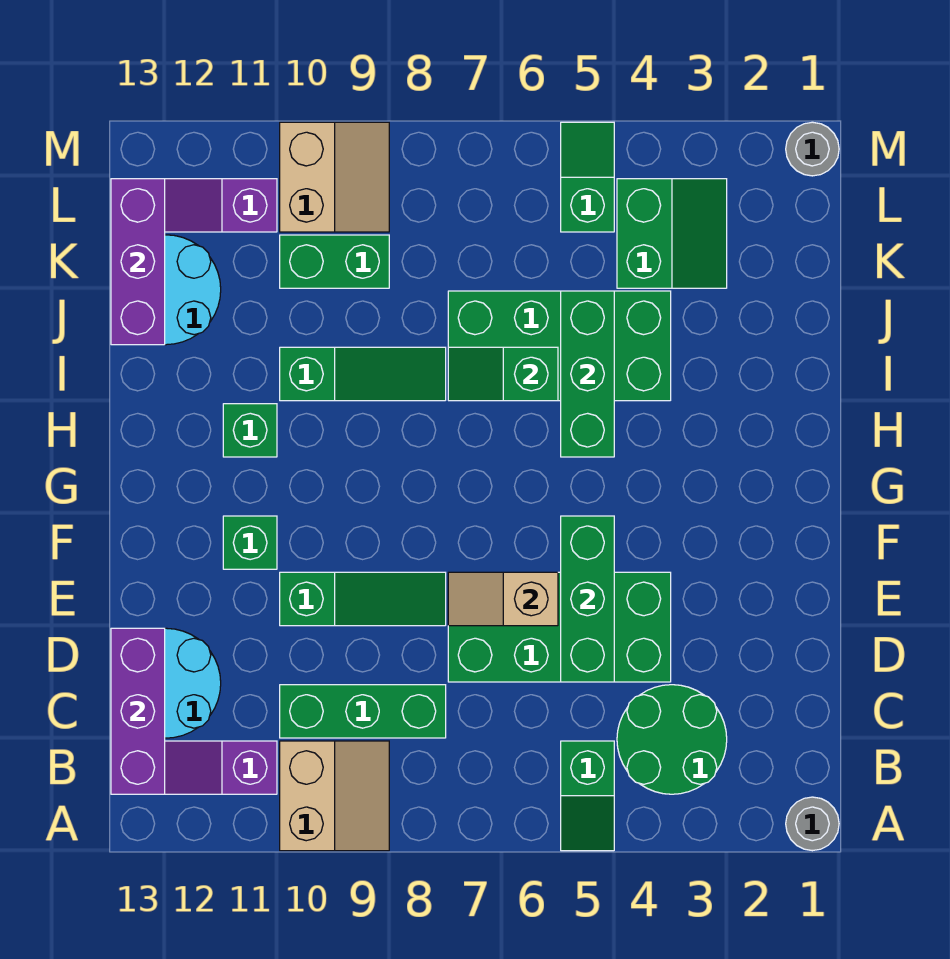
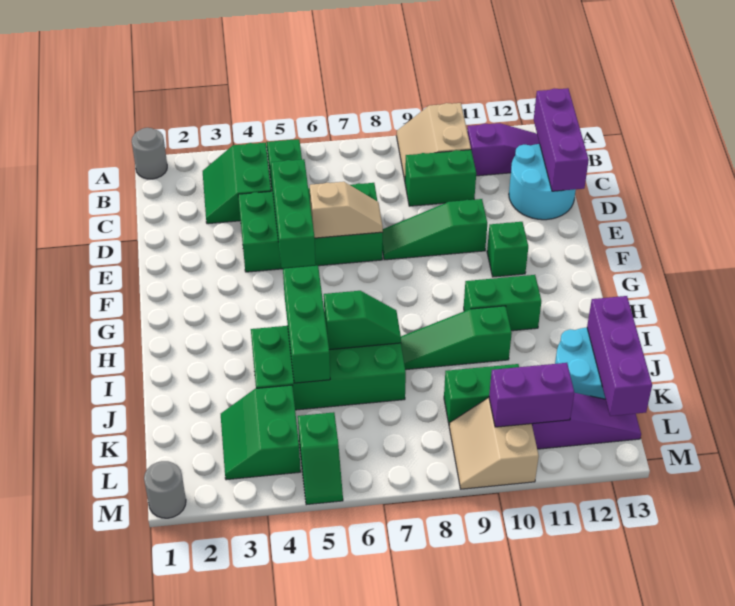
green 2x2 round brick [617,685,727,794] -> green 2x2 slope [203,143,271,224]
green 1x3 brick [280,685,446,738] -> green 1x2 brick [405,150,476,206]
green 1x1 brick [223,404,277,457] -> green 1x2 brick [464,275,541,331]
none -> purple 1x2 brick [489,363,574,427]

